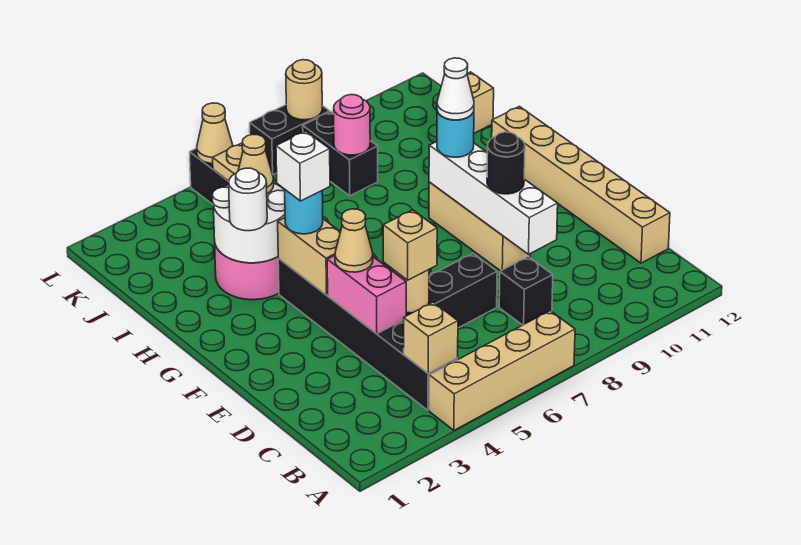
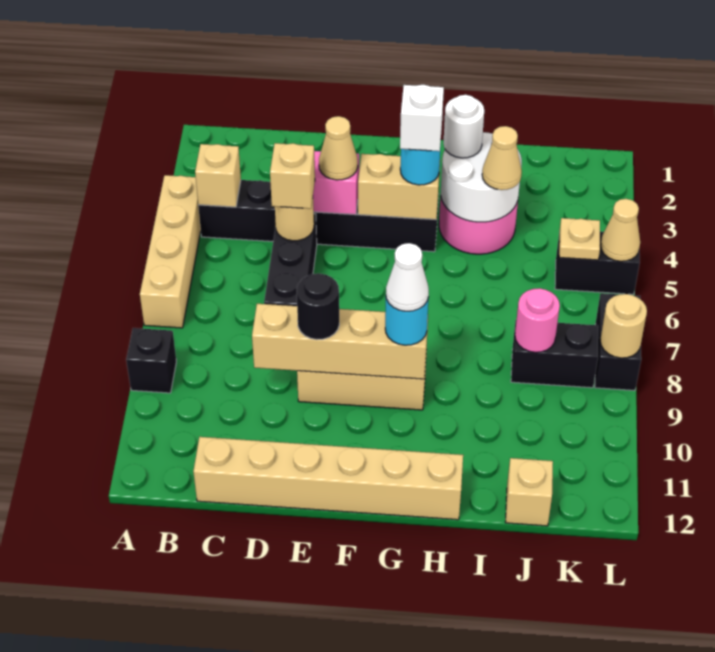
black 1x1 brick [499,257,553,325] -> black 1x1 brick moved to [126,328,176,393]
white 1x4 brick [429,142,558,254] -> tan 1x4 brick [252,304,428,379]

